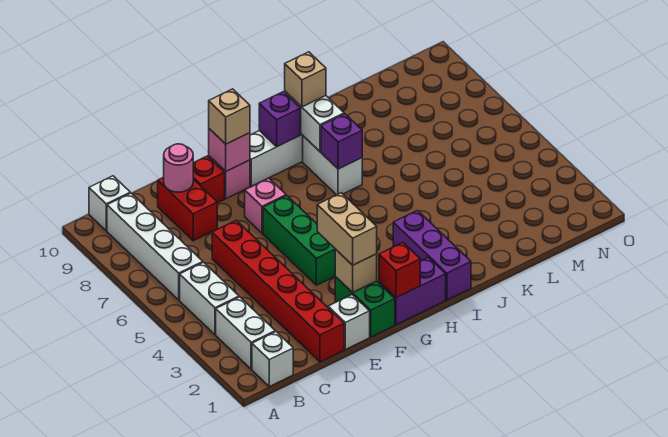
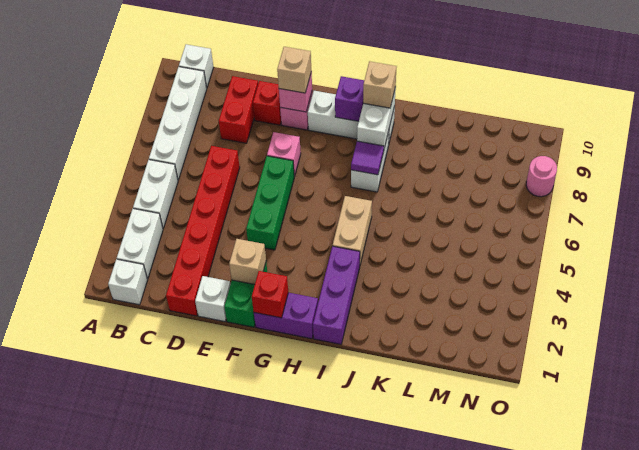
pink 1x1 round brick [164,144,193,192] -> pink 1x1 round brick moved to [526,156,557,197]
tan 1x2 brick [317,193,377,265] -> tan 1x2 brick moved to [333,196,372,264]
purple 1x1 brick [321,114,362,169] -> purple 1x1 tile [351,141,384,175]

